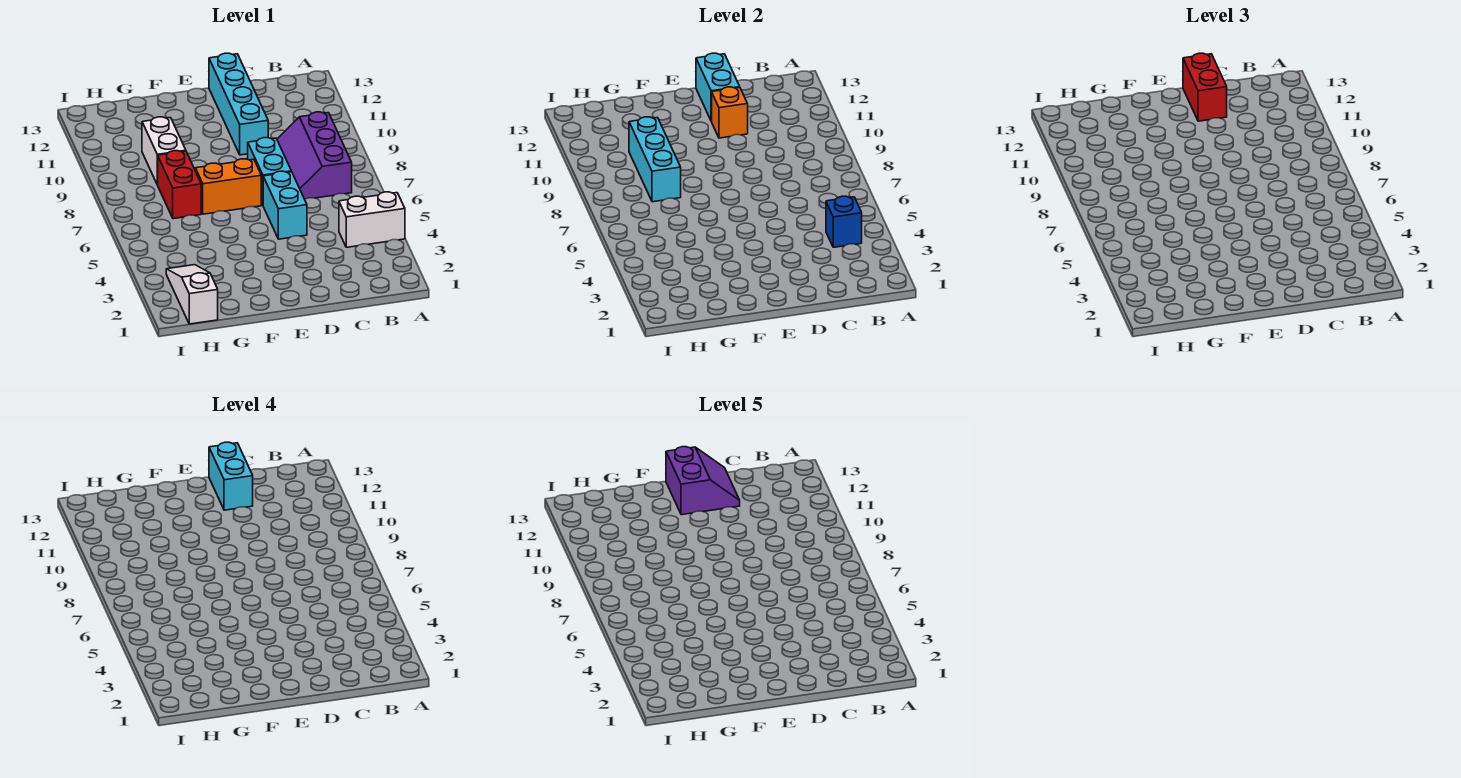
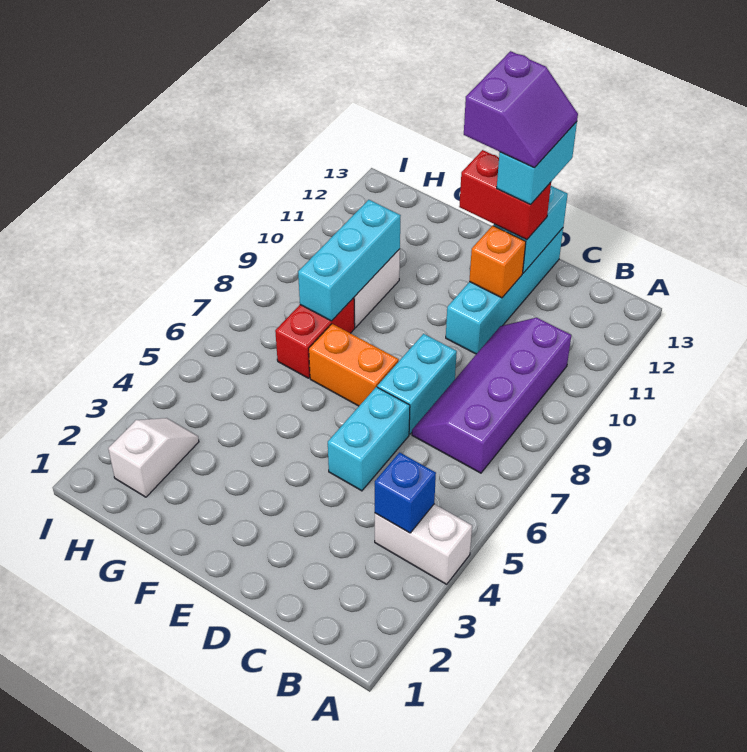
purple 2x3 slope [277,112,352,199] -> purple 2x4 slope [412,318,571,473]
red 1x2 brick [1183,53,1227,121] -> red 1x2 brick turned to [459,150,551,240]
white 1x3 slope [166,265,218,324] -> white 1x2 slope [108,418,199,497]

